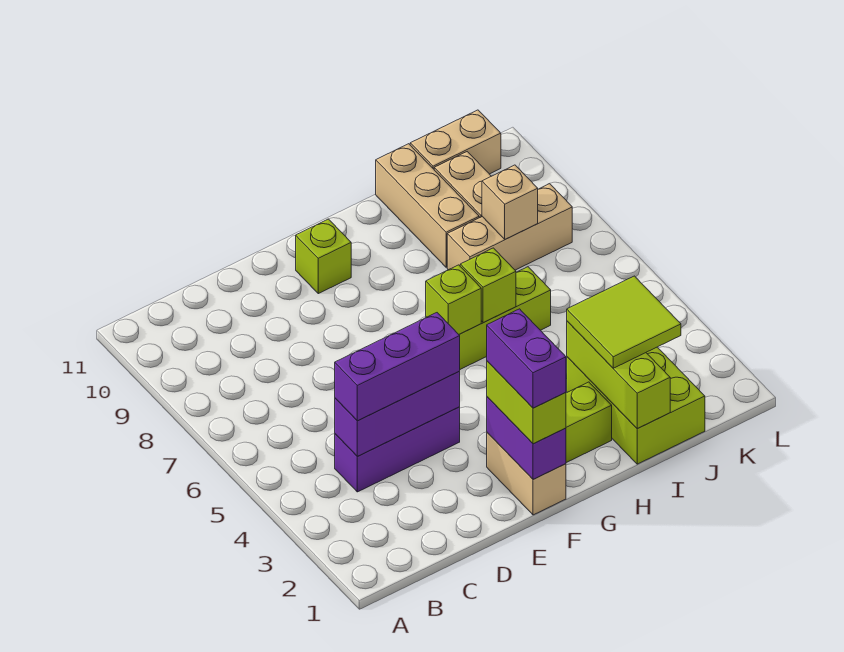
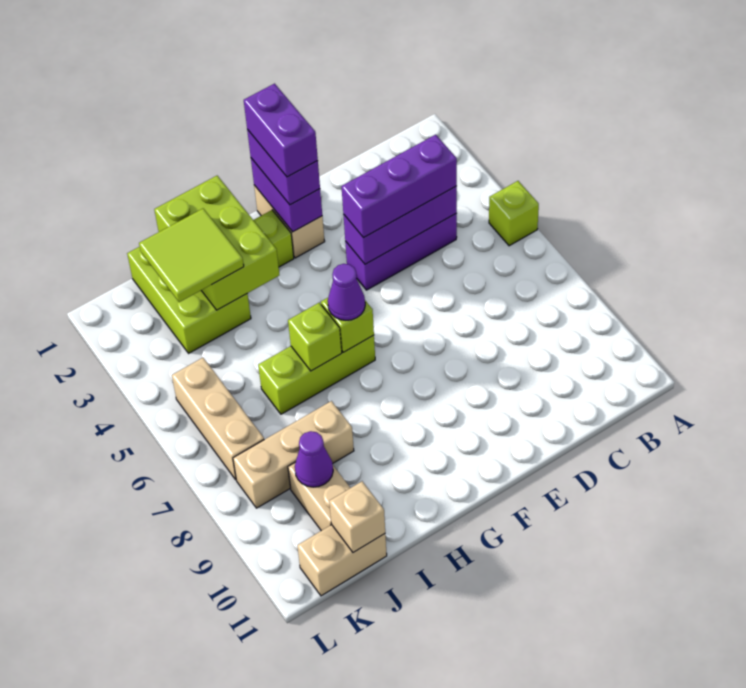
lime 1x2 brick [487,361,566,444] -> purple 1x2 brick [247,130,320,205]
lime 1x1 brick [296,219,351,294] -> lime 1x1 brick moved to [489,181,539,246]
none -> purple 1x1 cone [328,264,365,320]
lime 1x3 brick [567,321,670,429] -> lime 2x3 brick [154,176,279,310]
tan 1x3 brick [376,144,479,267] -> tan 1x3 brick moved to [172,358,264,480]
tan 1x1 brick [482,165,538,239] -> tan 1x1 brick moved to [329,481,385,553]
none -> purple 1x1 cone [295,431,333,487]

